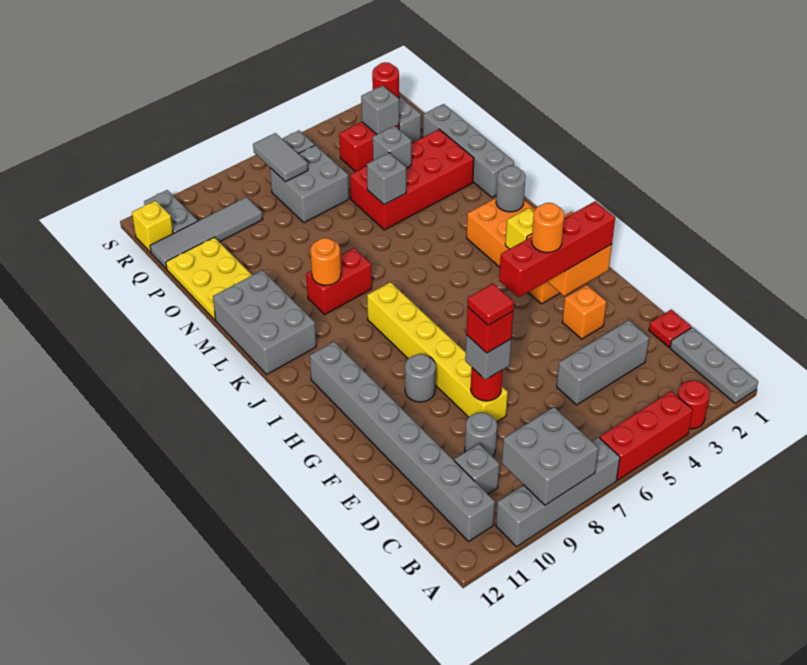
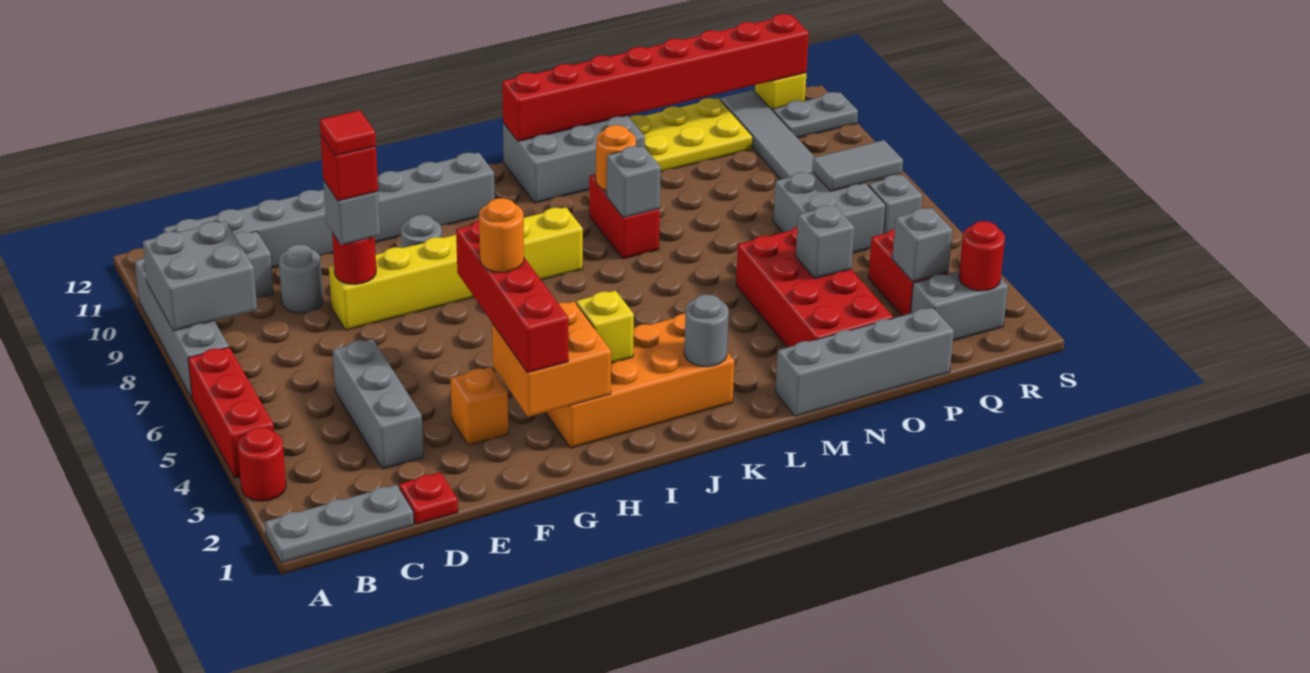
none -> red 1x8 brick [502,14,809,141]
grey 1x1 brick [367,153,406,205] -> grey 1x1 brick moved to [607,146,661,217]

